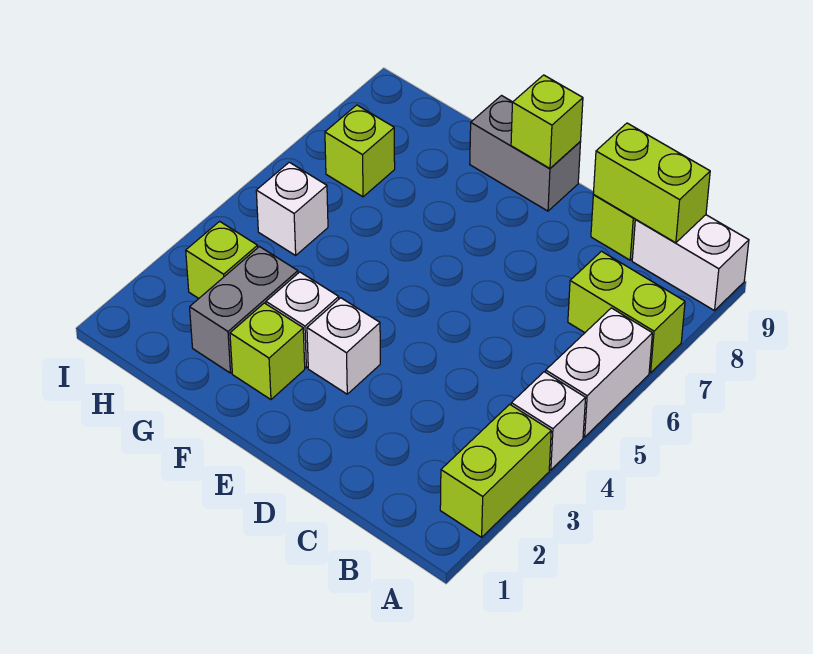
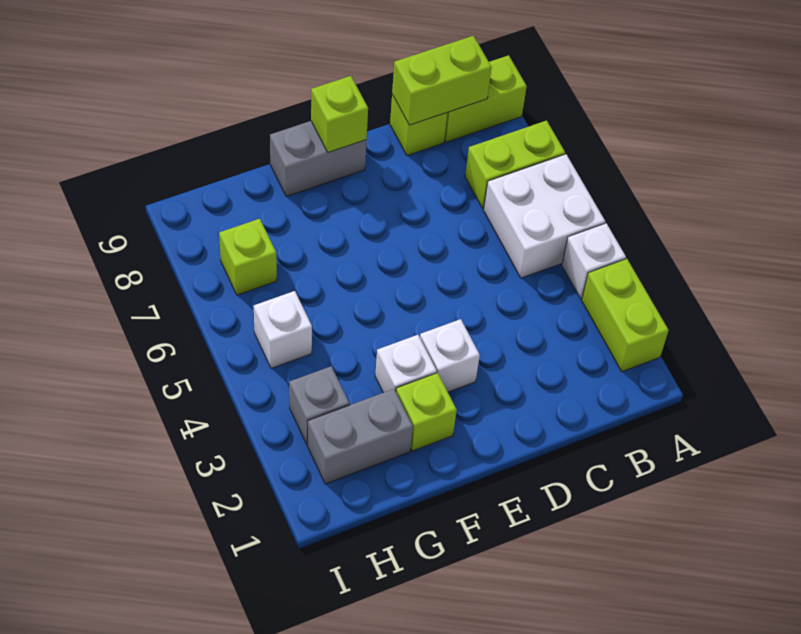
white 1x2 brick [546,308,652,437] -> white 2x2 brick [484,154,605,278]
white 1x2 brick [632,215,749,311] -> lime 1x2 brick [445,55,527,142]
grey 1x2 brick [190,247,298,373] -> grey 1x2 brick turned to [308,389,413,484]
lime 1x1 brick [186,221,258,298] -> grey 1x1 brick [289,366,349,445]

